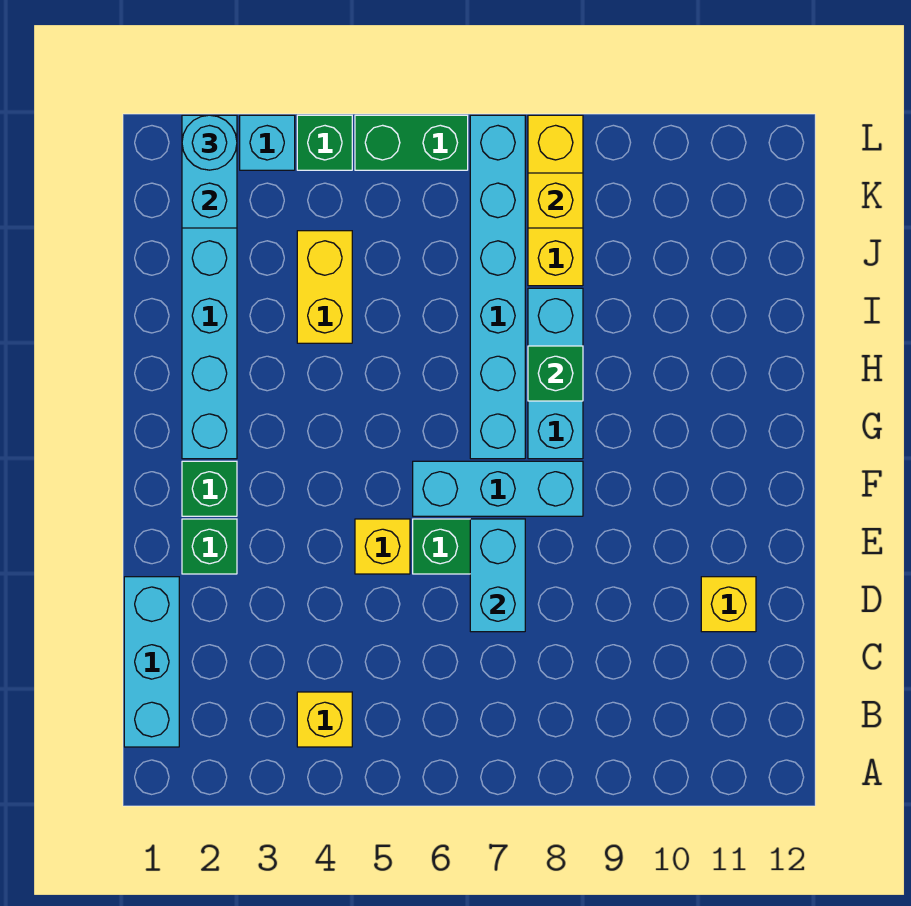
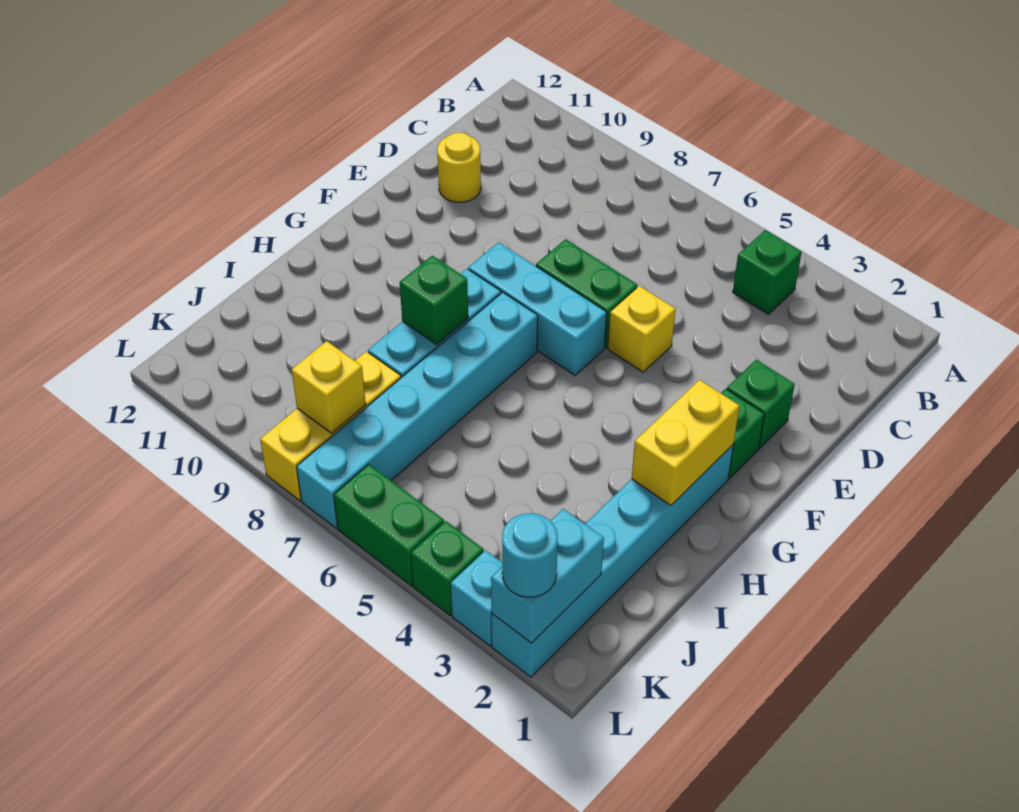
cyan 1x3 brick [124,577,179,747] -> none
yellow 1x1 brick [297,692,352,747] -> green 1x1 brick [733,230,802,314]
cyan 1x2 brick [470,519,525,632] -> none
yellow 1x1 brick [701,577,756,632] -> yellow 1x1 round brick [437,132,481,202]
yellow 1x2 brick [297,231,352,343] -> yellow 1x2 brick moved to [632,380,739,505]

